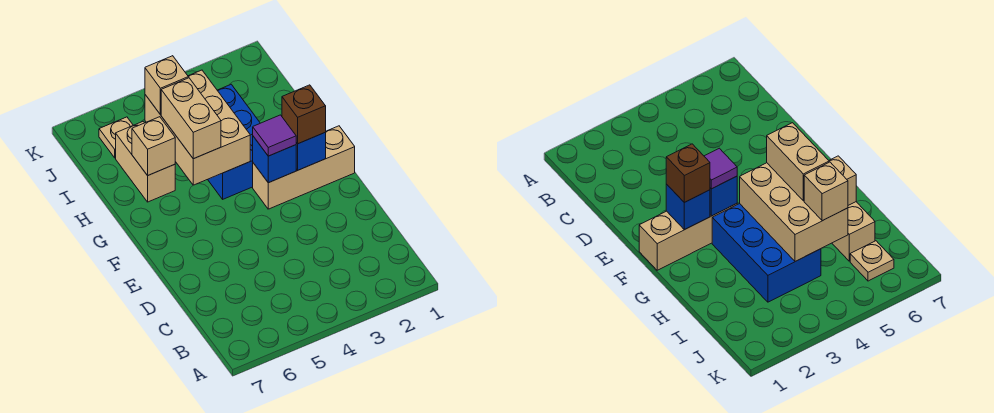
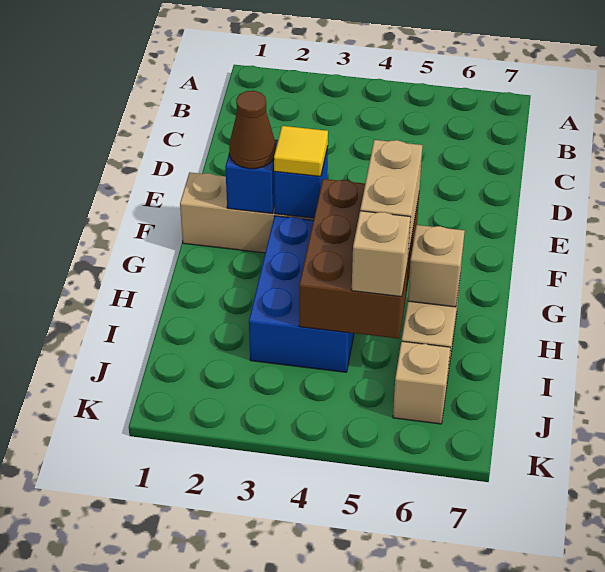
brown 1x1 brick [282,85,326,144] -> brown 1x1 cone [229,91,276,169]
purple 1x1 tile [253,115,296,156] -> yellow 1x1 tile [274,126,328,176]
tan 2x3 brick [145,70,250,185] -> brown 2x3 brick [299,179,419,339]
tan 1x1 plate [99,117,133,158] -> tan 1x1 brick [393,341,450,424]

